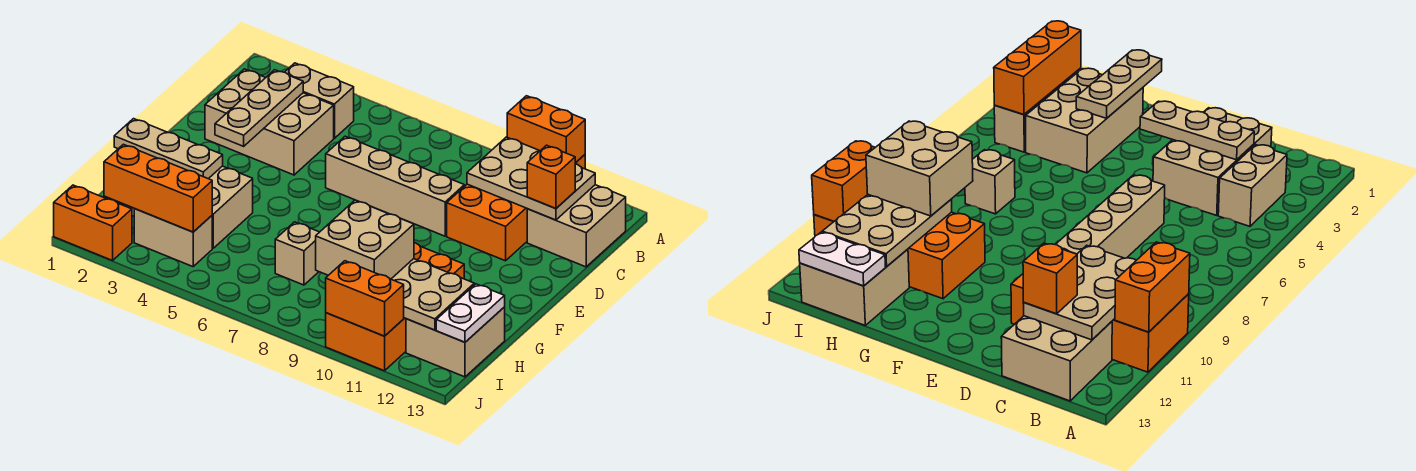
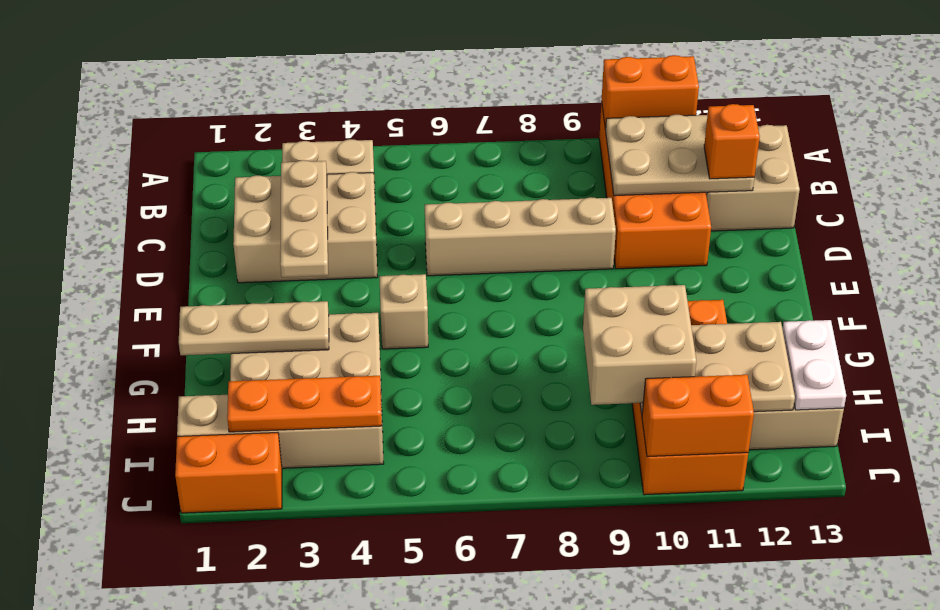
tan 1x1 brick [275,222,319,285] -> tan 1x1 brick moved to [379,274,428,349]
orange 1x3 brick [104,144,212,232] -> orange 1x3 plate [227,376,382,432]
tan 1x2 brick [134,209,212,267] -> tan 1x4 brick [177,395,384,468]

